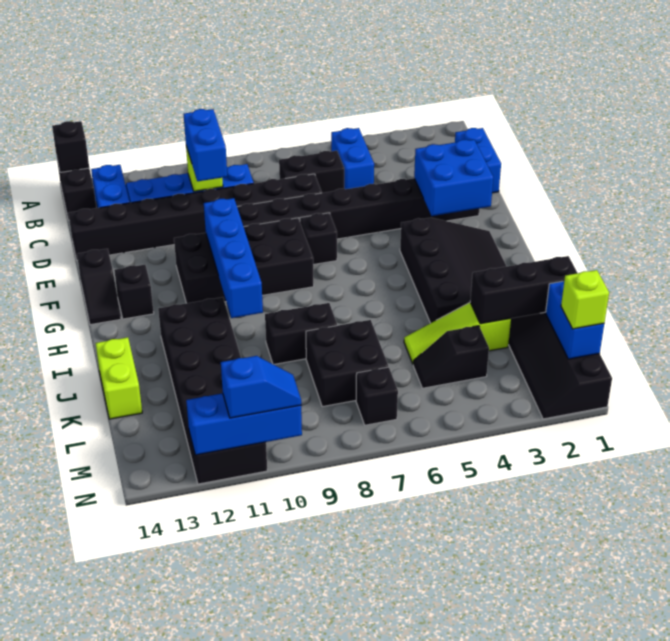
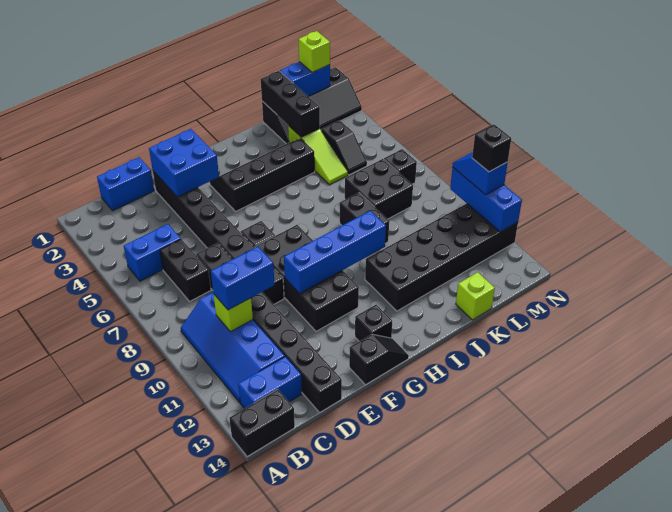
black 1x1 brick [52,121,89,172] -> black 1x1 brick moved to [472,124,511,172]
black 3x4 slope [400,218,507,323] -> black 2x4 slope [210,138,315,211]
lime 1x2 brick [96,337,142,419] -> lime 1x1 brick [456,272,495,320]

